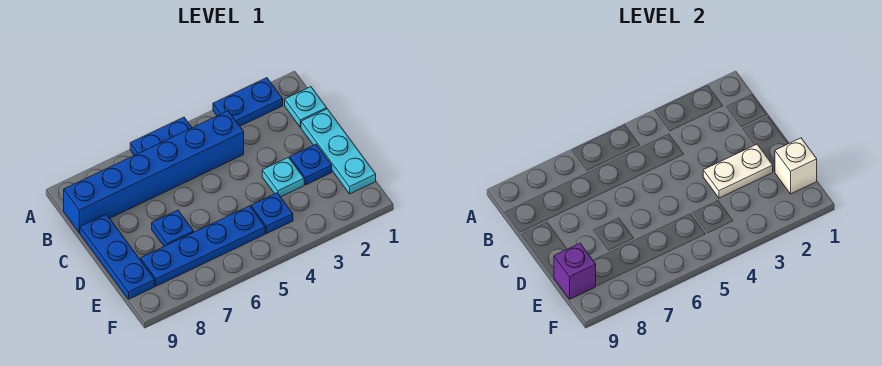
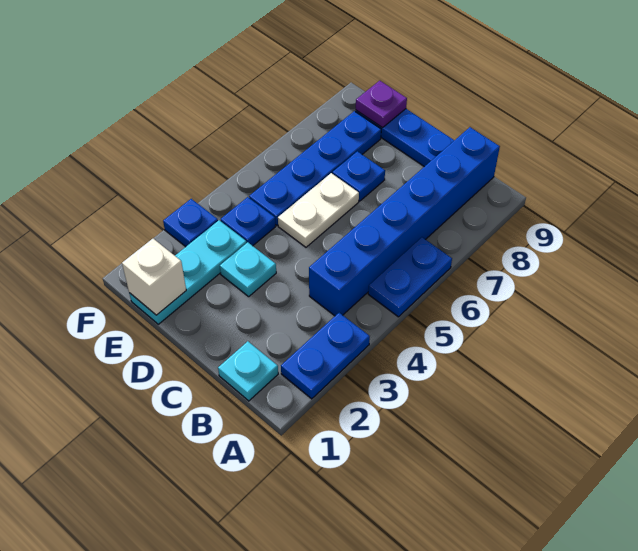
cyan 1x3 plate [301,109,376,194] -> cyan 1x3 plate turned to [129,220,247,324]
blue 1x1 plate [290,144,332,185] -> blue 1x1 plate moved to [163,199,218,247]
white 1x2 plate [703,144,773,198] -> white 1x2 plate moved to [278,173,359,247]
purple 1x1 brick [554,243,596,299] -> purple 1x1 plate [356,81,407,128]

